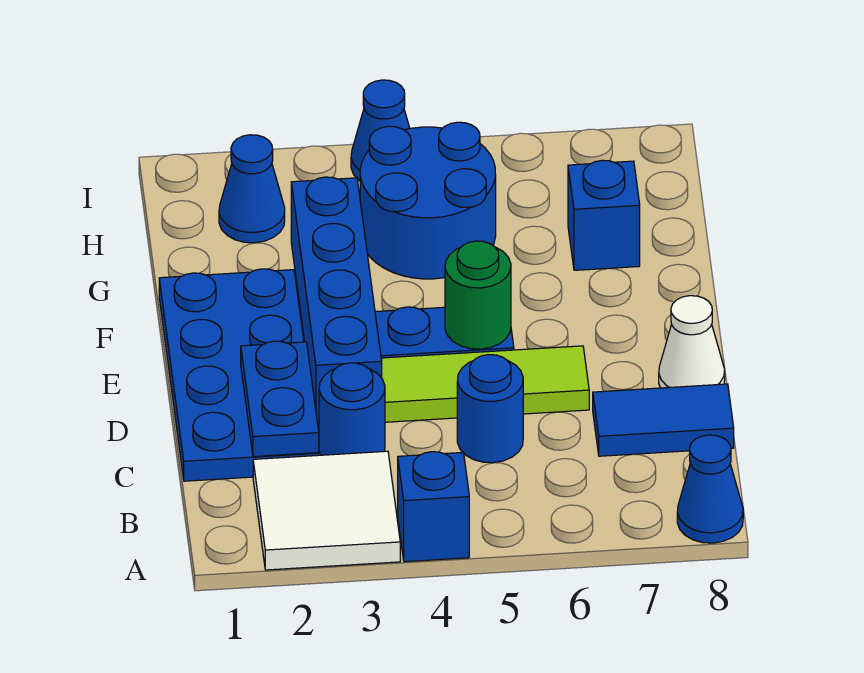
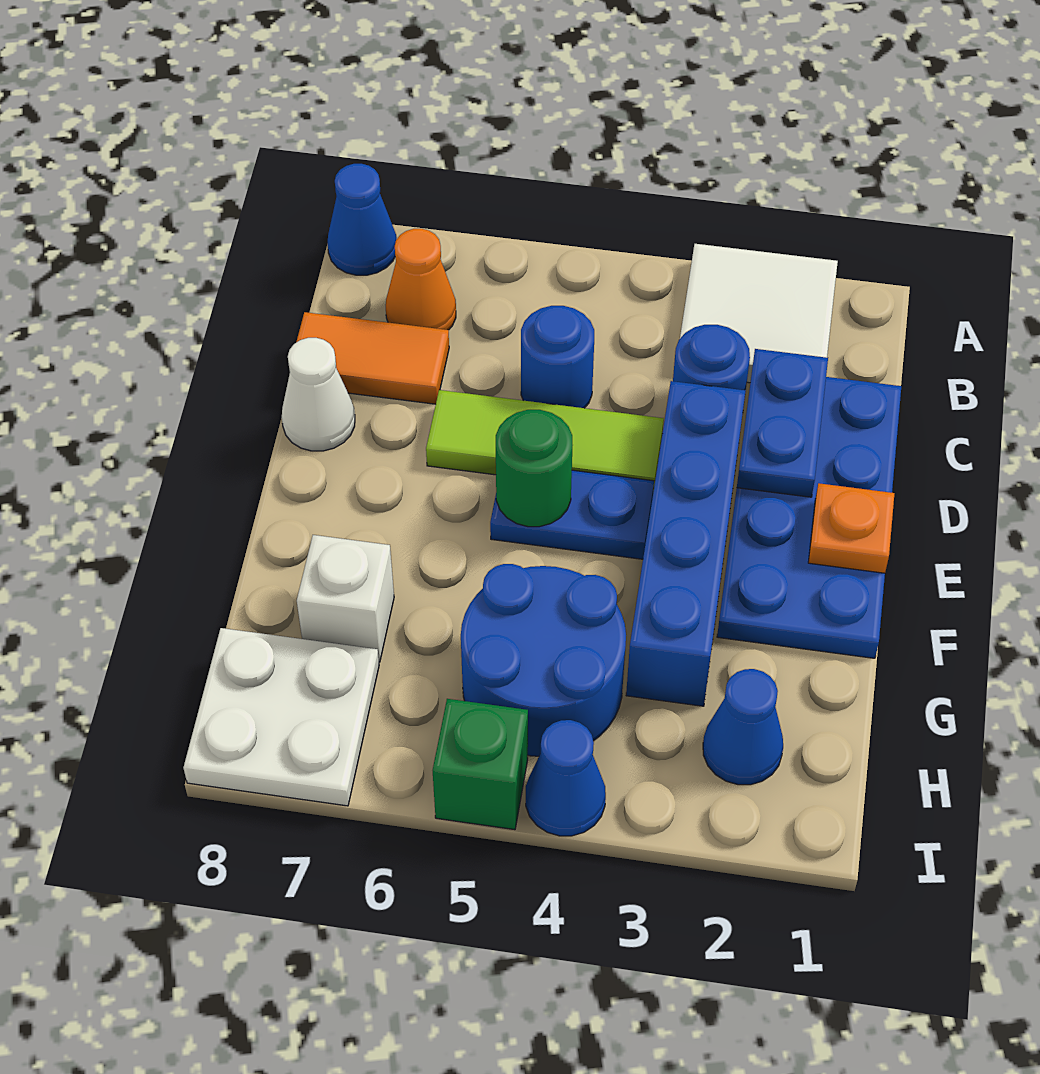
blue 1x1 brick [398,452,469,562] -> none
none -> orange 1x1 cone [386,229,456,330]
blue 1x2 tile [593,384,734,456] -> orange 1x2 tile [297,312,449,404]
none -> orange 1x1 plate [808,483,894,573]
blue 1x1 brick [568,160,640,270] -> white 1x1 brick [297,535,394,662]
none -> white 2x2 plate [183,628,379,806]
none -> green 1x1 brick [433,699,528,830]

